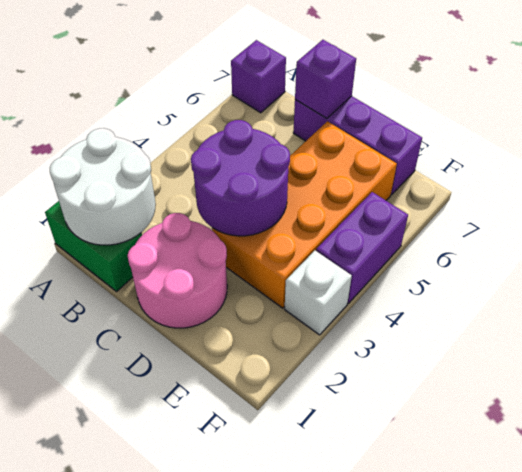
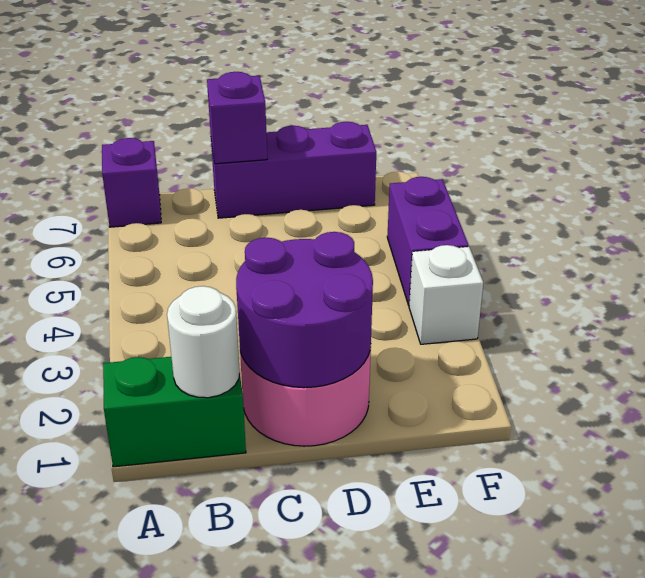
white 2x2 round brick [50,128,156,245] -> white 1x1 round brick [167,286,240,398]
purple 2x2 round brick [191,120,290,236] -> purple 2x2 round brick moved to [236,232,373,388]
orange 2x4 brick [212,121,397,308] -> none

